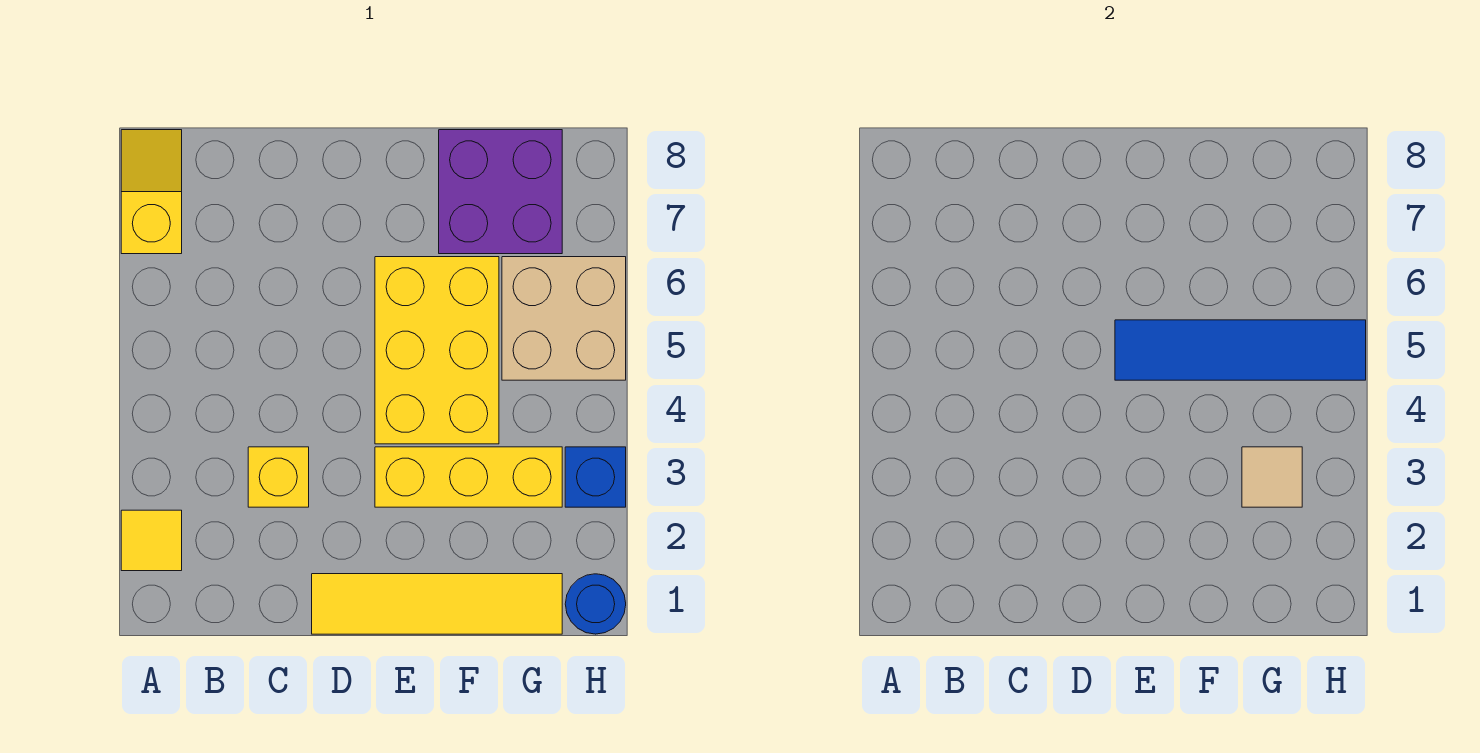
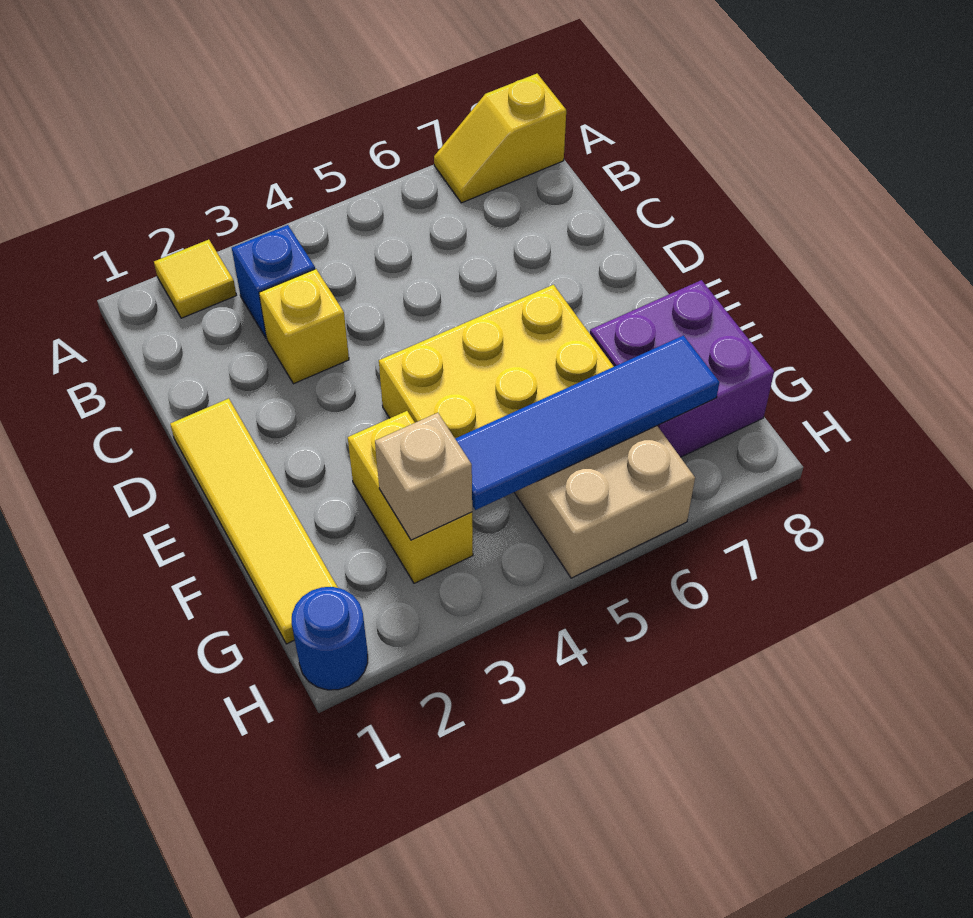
yellow 1x2 slope [121,130,182,254] -> yellow 1x2 slope turned to [434,74,566,203]
yellow 1x3 brick [375,447,562,507] -> yellow 1x2 brick [348,411,473,583]
blue 1x4 tile [1115,320,1366,380] -> blue 1x4 tile turned to [455,335,719,510]
tan 1x1 tile [1242,447,1302,507] -> tan 1x1 brick [375,413,472,540]
blue 1x1 brick [565,447,626,507] -> blue 1x1 brick moved to [232,225,315,338]

